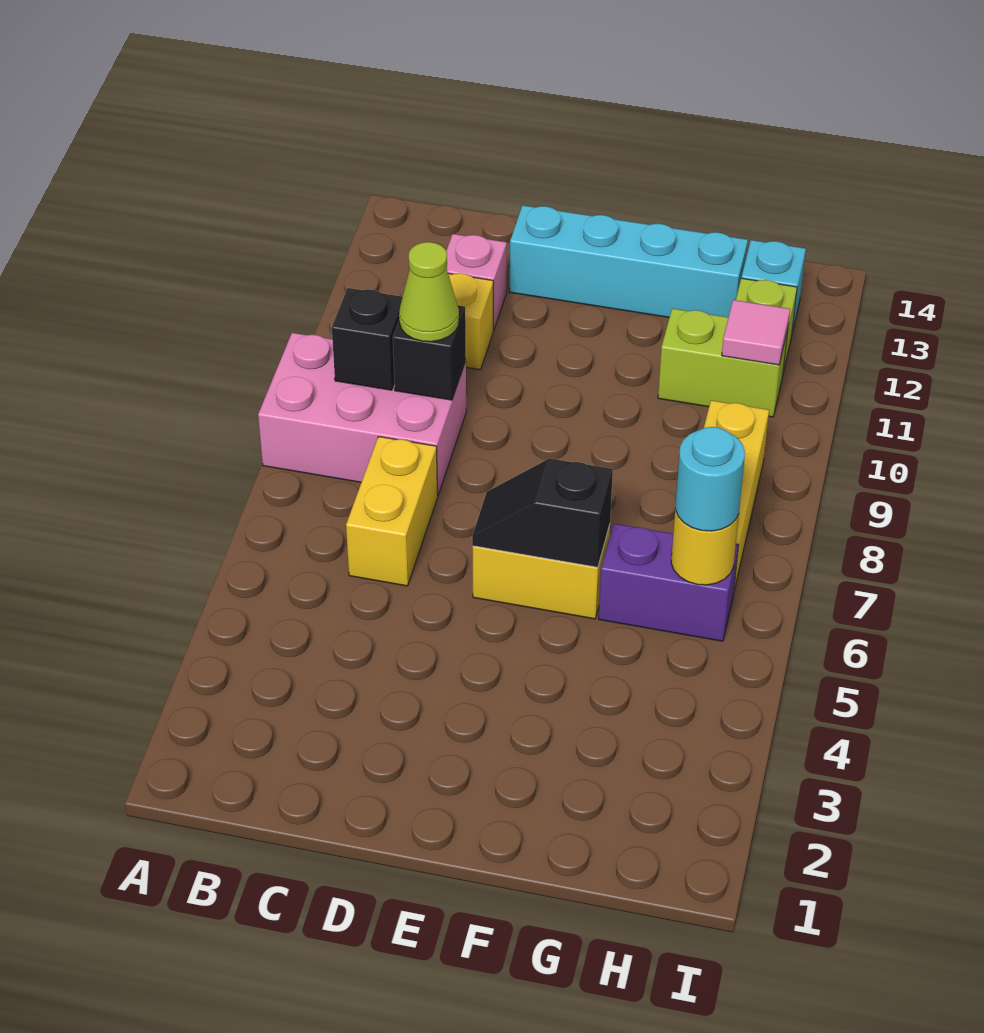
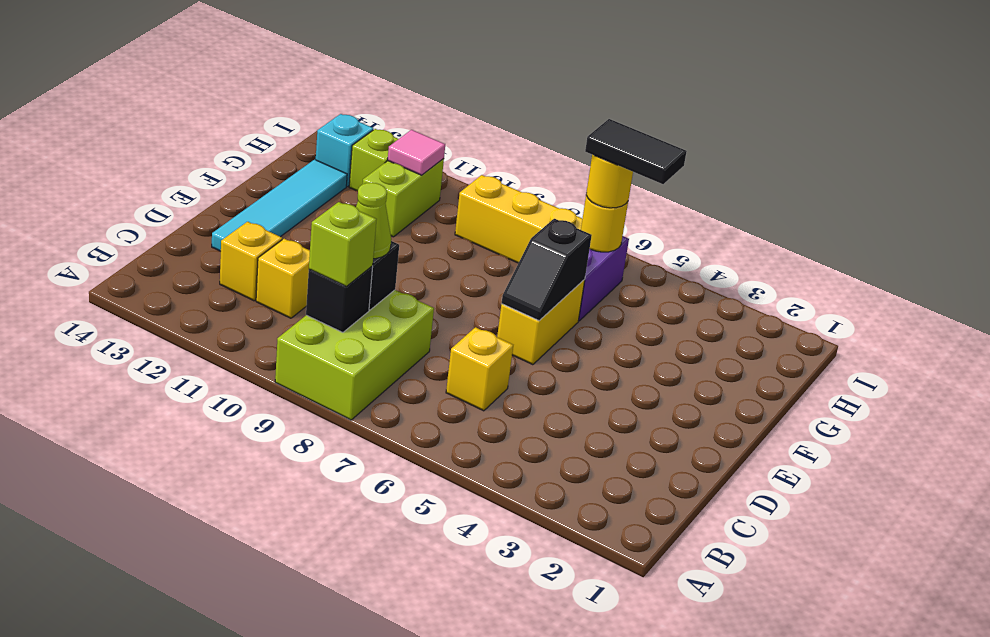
pink 2x3 brick [258,333,466,495] -> lime 2x3 brick [275,290,434,420]
none -> lime 1x1 brick [309,202,377,287]
yellow 1x2 brick [346,437,438,586] -> yellow 1x1 brick [446,327,513,411]
pink 1x1 brick [446,234,507,330] -> yellow 1x1 brick [220,222,282,301]
cyan 1x4 brick [510,205,748,317] -> cyan 1x4 tile [212,160,347,251]
none -> black 1x2 tile [585,119,687,184]
cyan 1x1 round brick [675,427,745,531] -> yellow 1x1 round brick [586,155,633,208]

